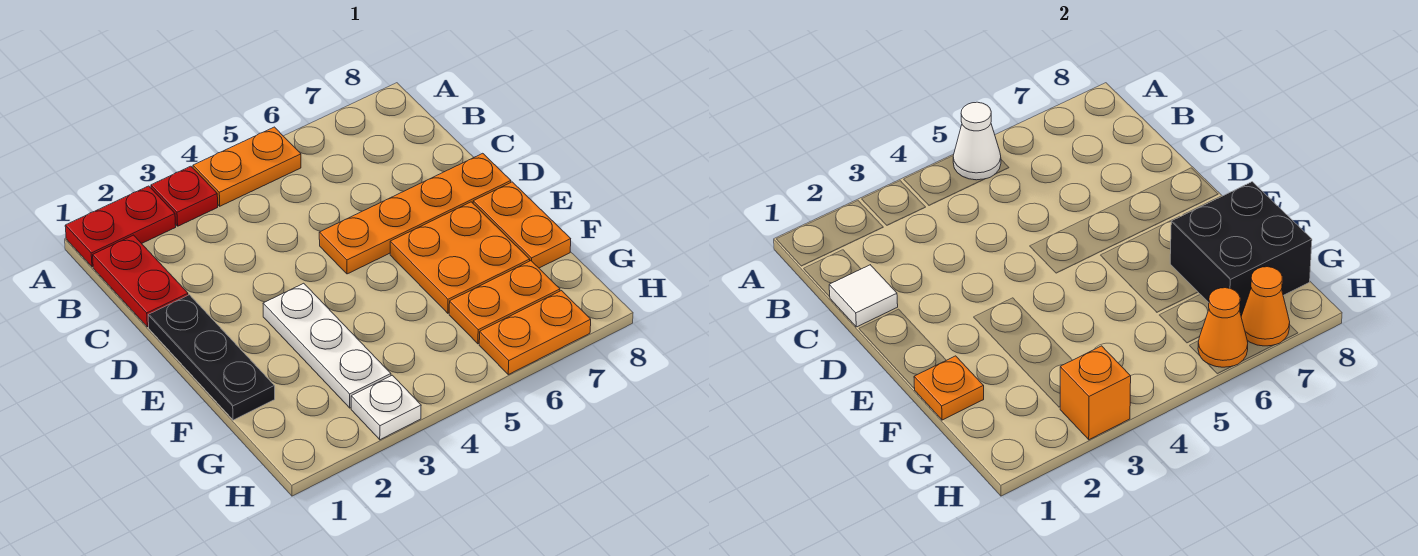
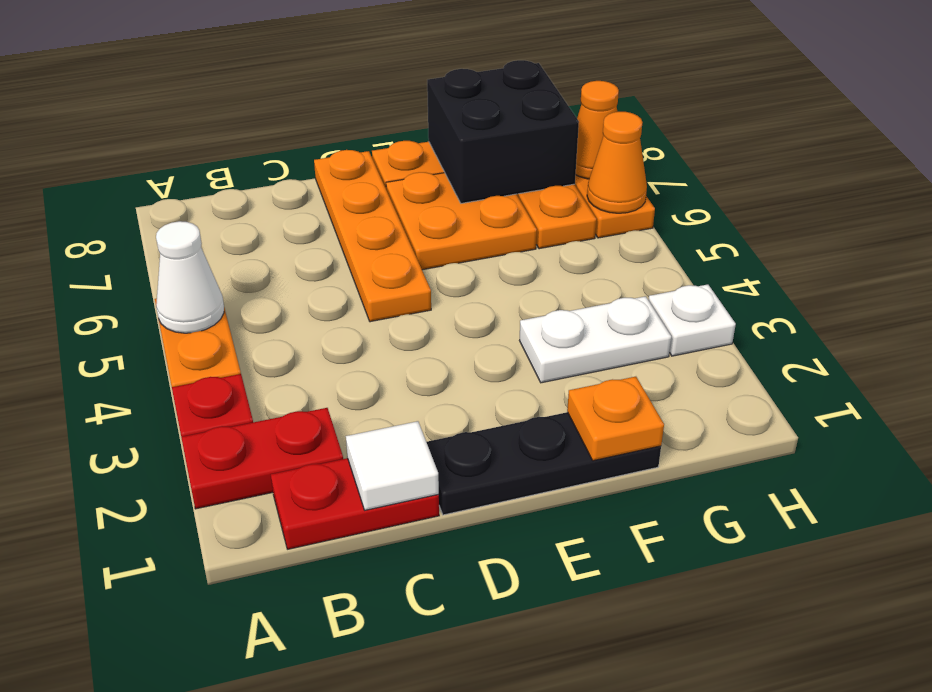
red 1x2 plate [65,186,176,267] -> red 1x2 plate turned to [181,408,343,509]
white 1x3 plate [263,283,391,408] -> white 1x2 plate [520,296,671,383]
orange 1x1 brick [1060,346,1131,440] -> none

